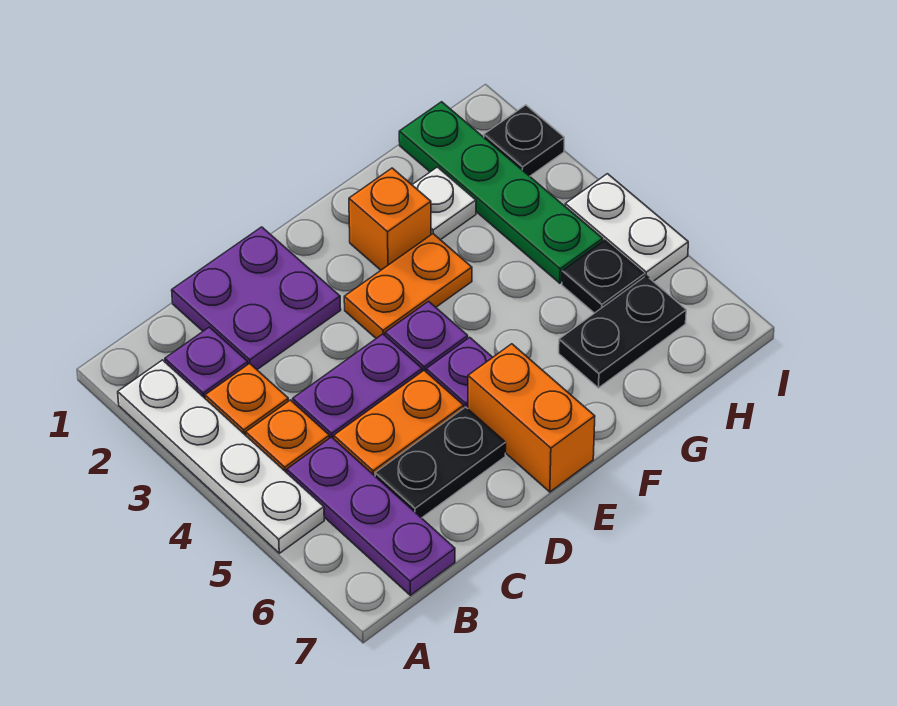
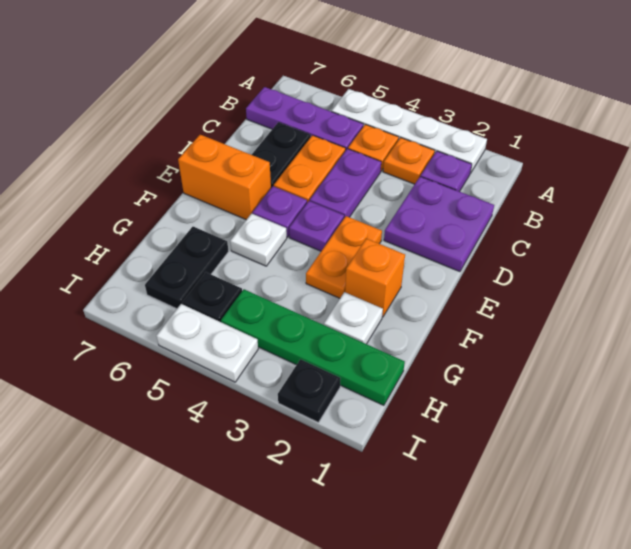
none -> white 1x1 plate [230,214,287,266]

